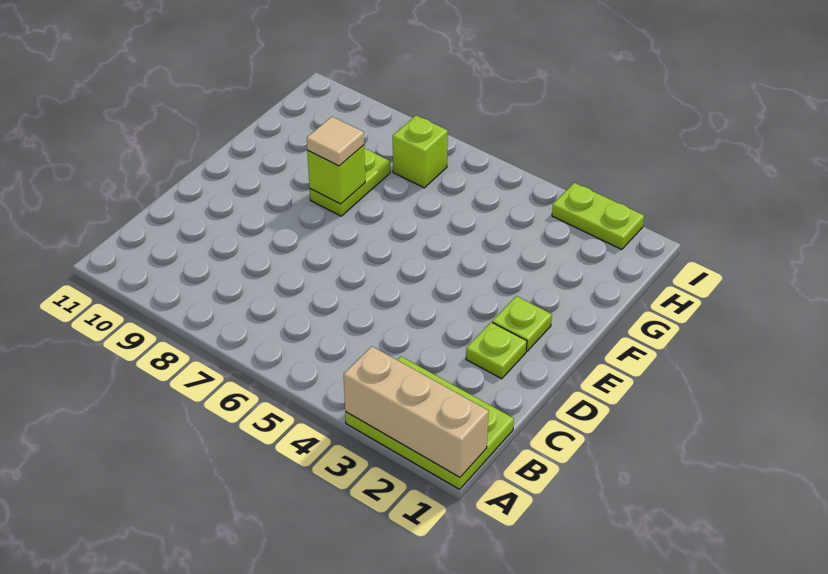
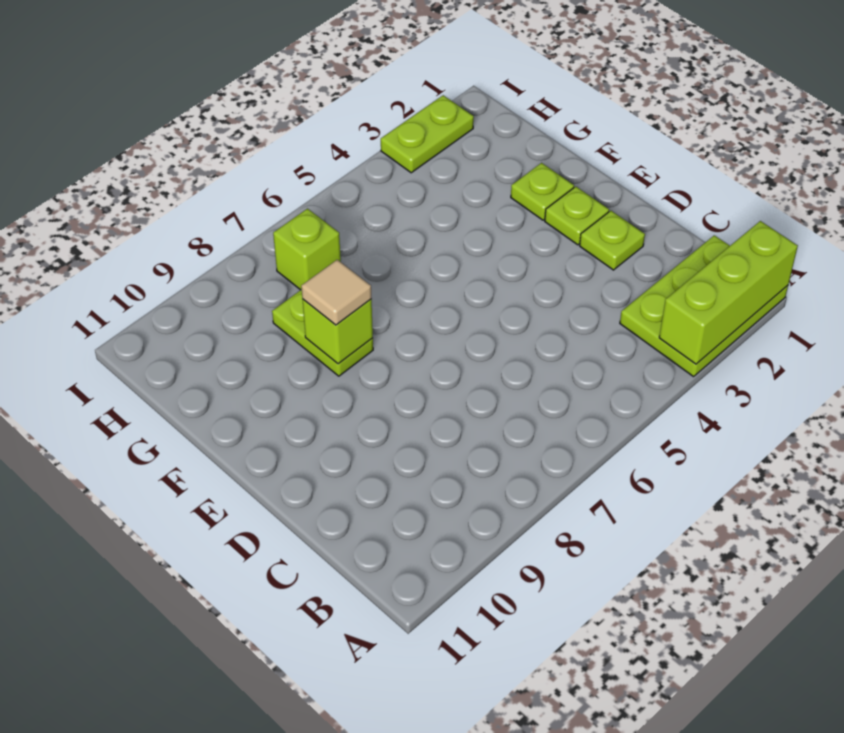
tan 1x3 brick [344,346,489,477] -> lime 1x3 brick [659,221,798,364]
none -> lime 1x1 plate [511,163,574,220]

